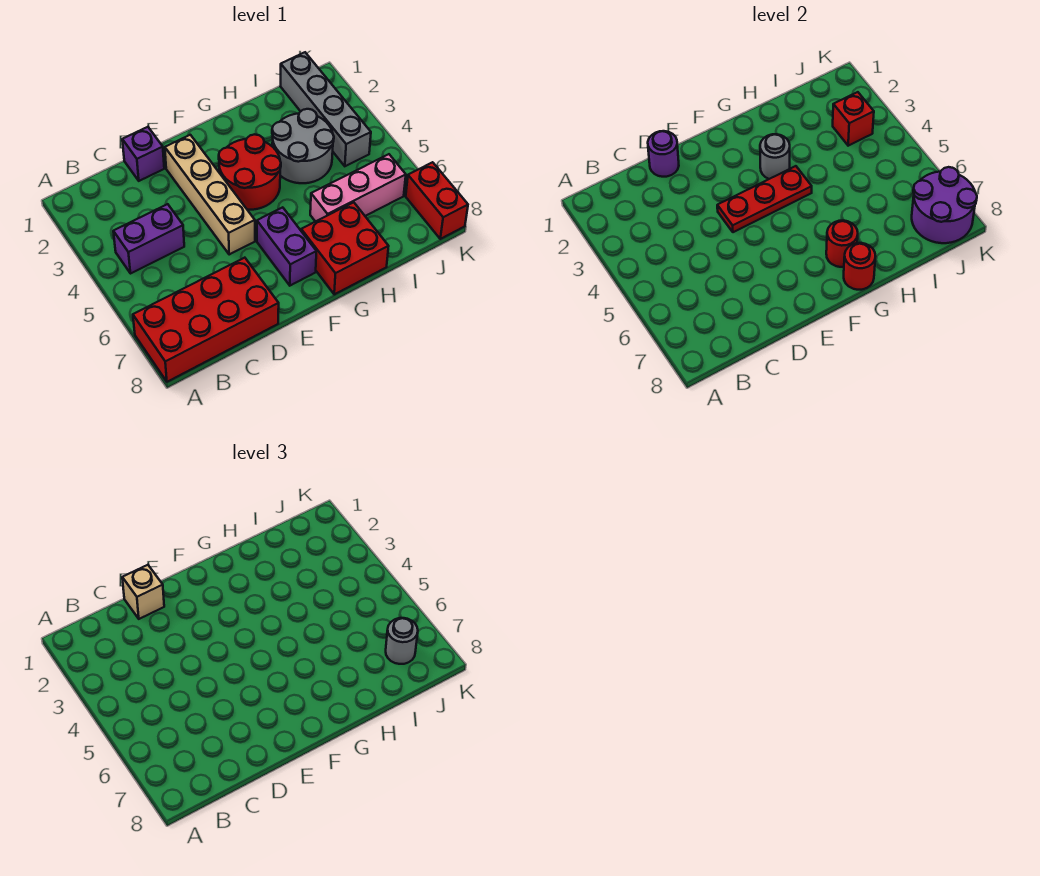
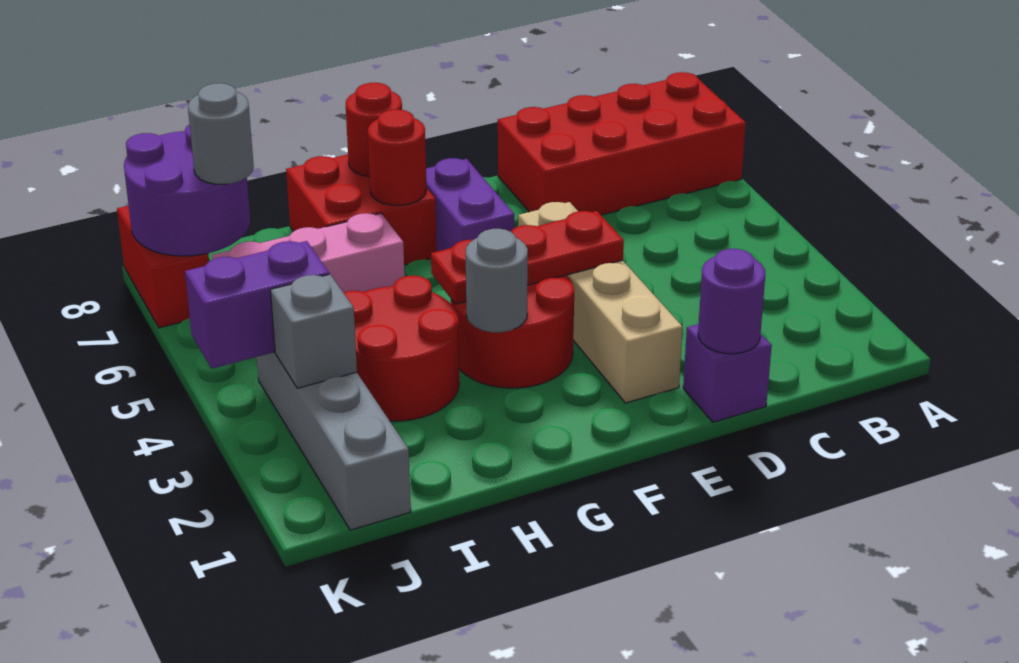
purple 1x2 brick [113,204,184,273] -> purple 1x2 brick moved to [185,241,329,369]
tan 1x1 brick [122,565,164,619] -> none
grey 2x2 round brick [272,109,334,183] -> red 2x2 round brick [343,276,459,421]
red 1x1 brick [833,92,874,146] -> grey 1x1 brick [270,274,357,388]

